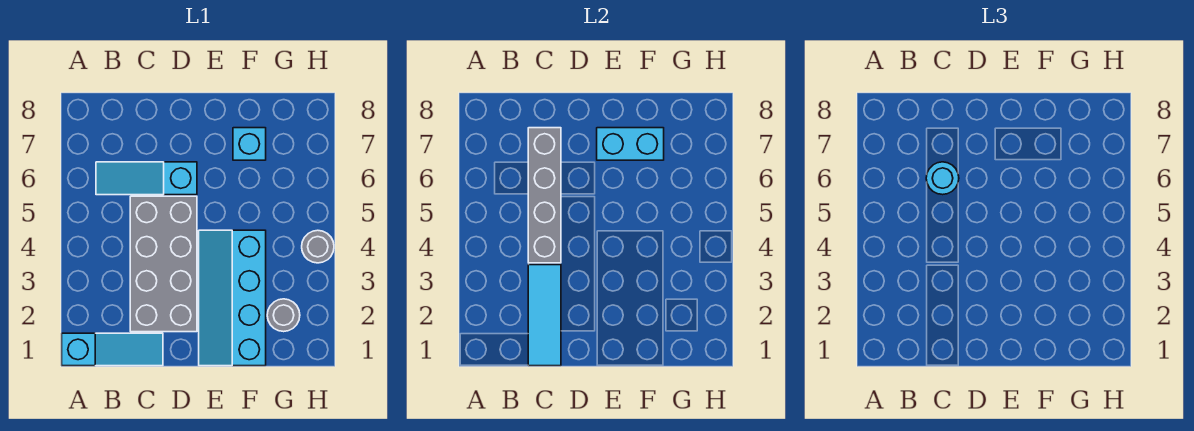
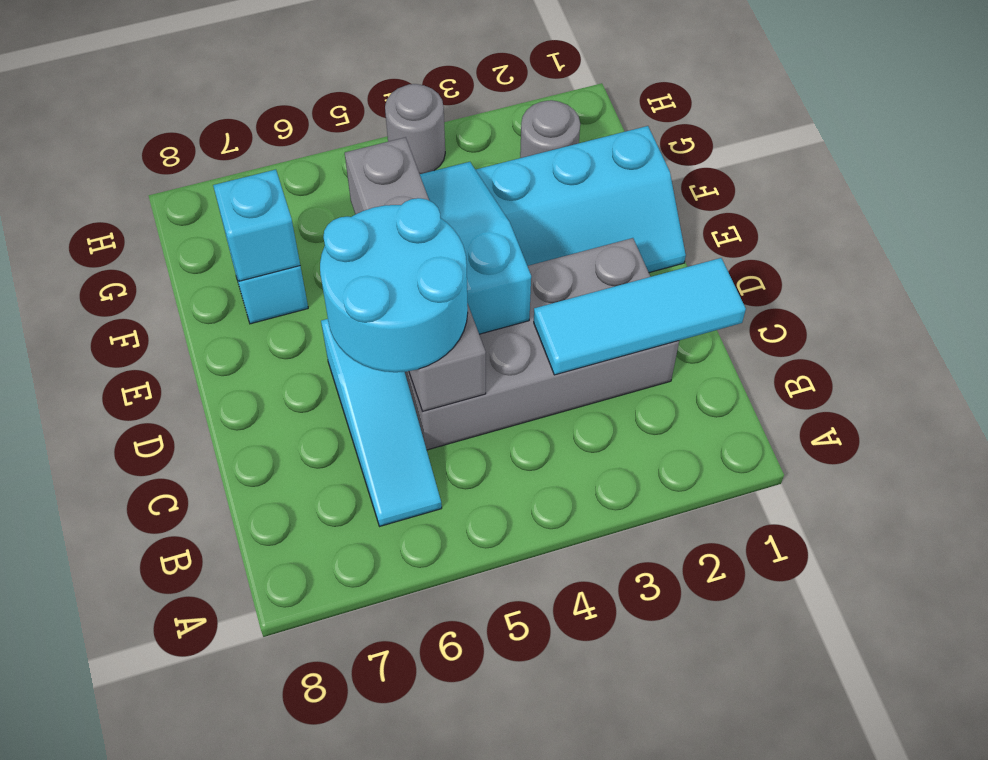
cyan 1x3 slope [62,333,163,366] -> cyan 1x3 slope moved to [420,162,531,334]
grey 1x4 brick [528,128,561,263] -> grey 1x4 brick turned to [345,137,486,411]
cyan 1x1 round brick [926,162,959,195] -> cyan 2x2 round brick [320,198,468,372]
cyan 1x2 brick [597,128,664,160] -> cyan 1x1 brick [213,170,300,281]

